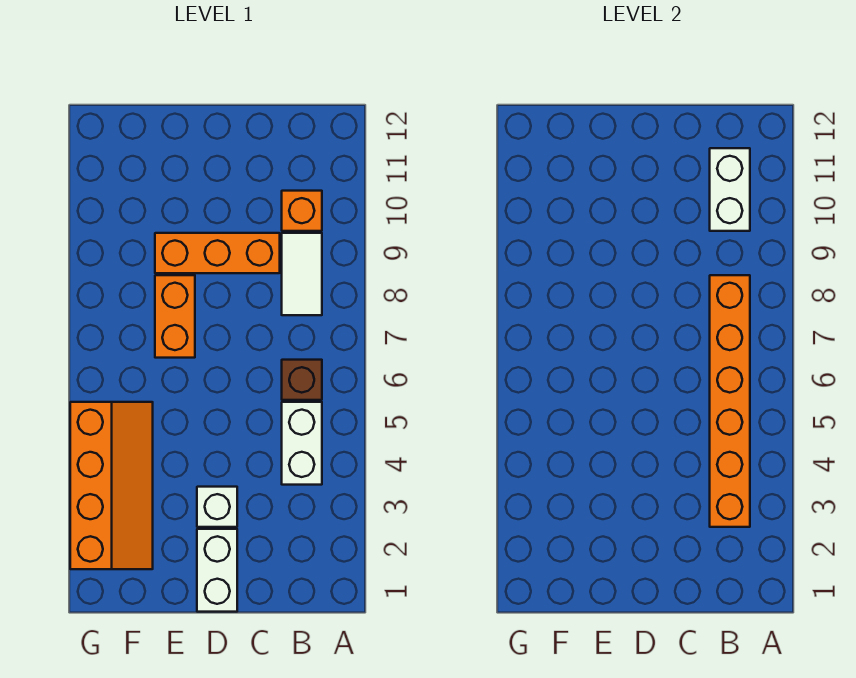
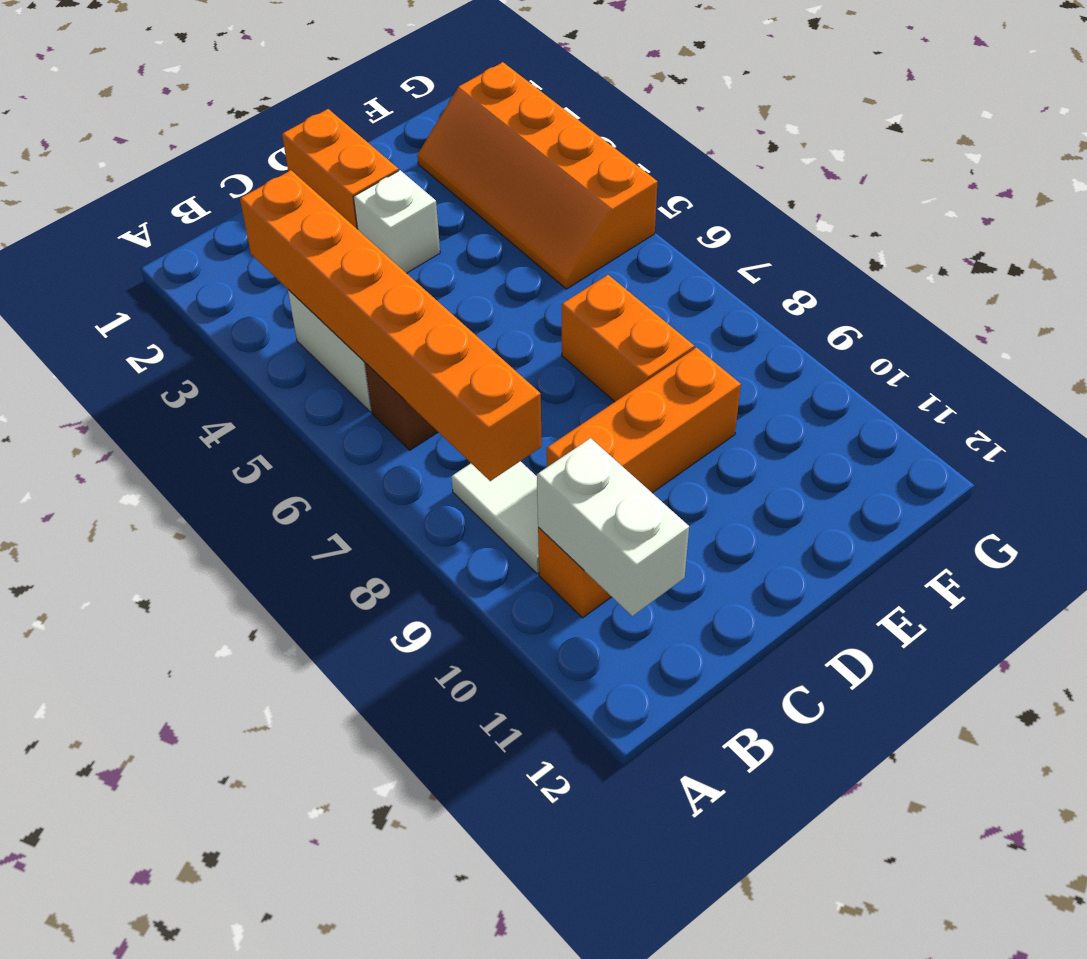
white 1x2 brick [197,529,237,612] -> orange 1x2 brick [282,109,399,229]

